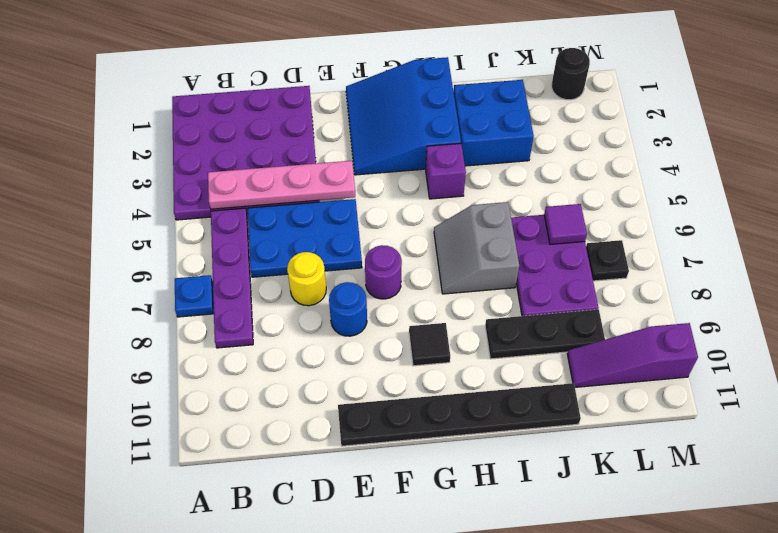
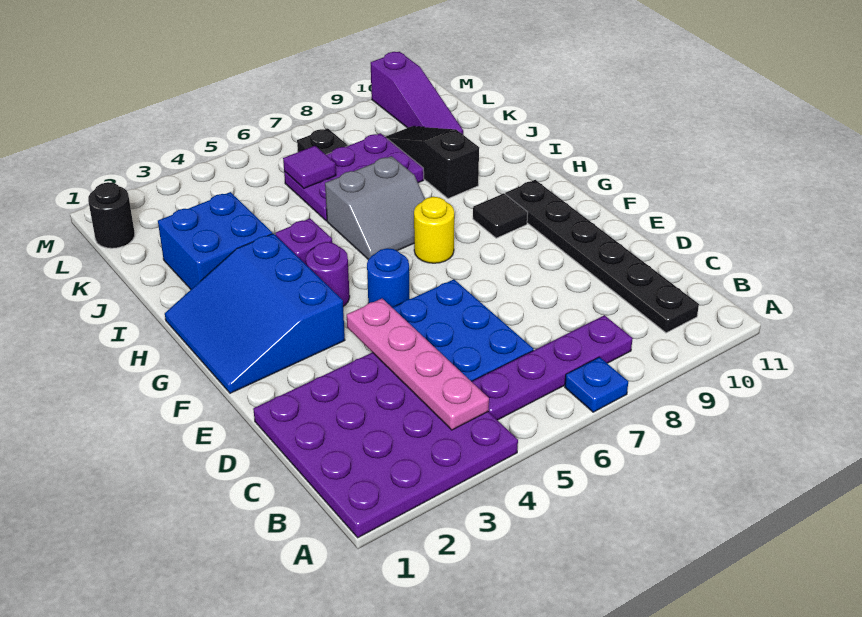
yellow 1x1 round brick [287,252,326,306] -> yellow 1x1 round brick moved to [414,197,454,263]
blue 1x1 round brick [329,282,367,336] -> blue 1x1 round brick moved to [367,248,409,307]
black 1x6 plate [338,383,581,446] -> black 1x6 plate moved to [505,180,699,333]
blue 3x3 slope [346,57,461,175] -> blue 3x3 slope turned to [165,234,345,393]
purple 1x1 round brick [365,245,402,299] -> purple 1x1 round brick moved to [306,242,350,306]
black 1x3 plate [485,309,605,359] -> black 1x3 slope [385,126,479,199]

